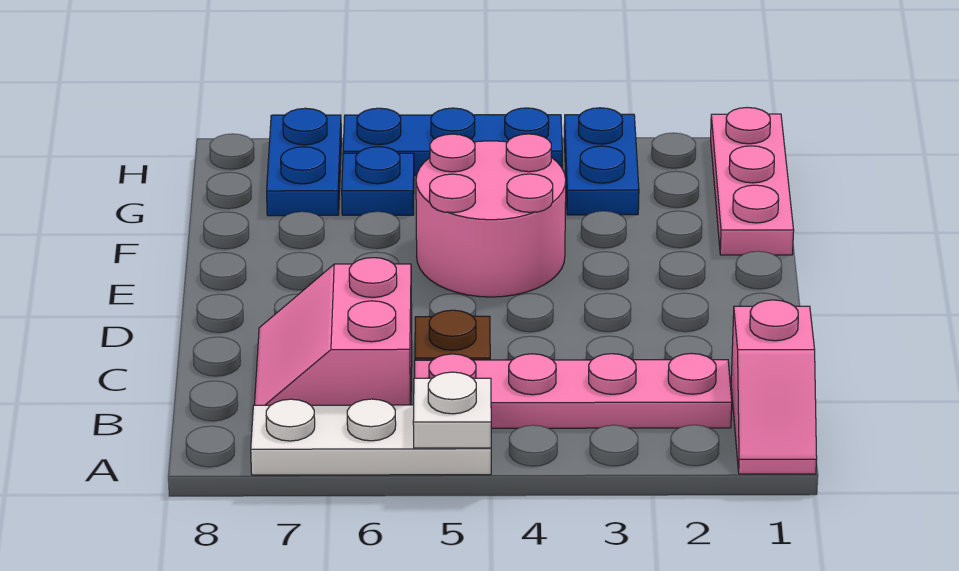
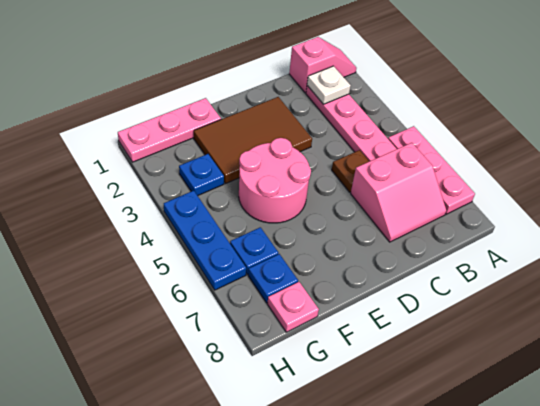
white 1x3 plate [251,399,491,475] -> pink 1x3 plate [388,126,475,214]
white 1x1 plate [413,372,491,448] -> white 1x1 plate moved to [307,66,351,104]
none -> brown 2x3 tile [194,97,312,184]
blue 1x2 plate [564,108,639,215] -> blue 1x1 plate [179,154,224,196]
blue 1x2 plate [267,108,341,216] -> blue 1x1 plate [248,254,298,303]
none -> pink 1x1 plate [267,282,319,332]

